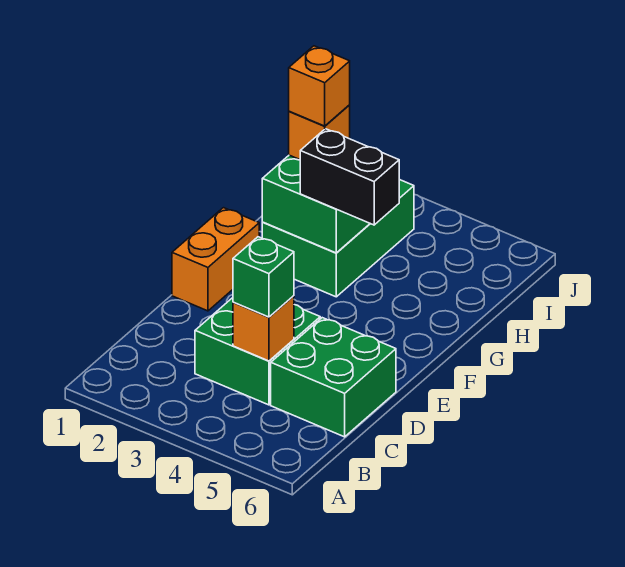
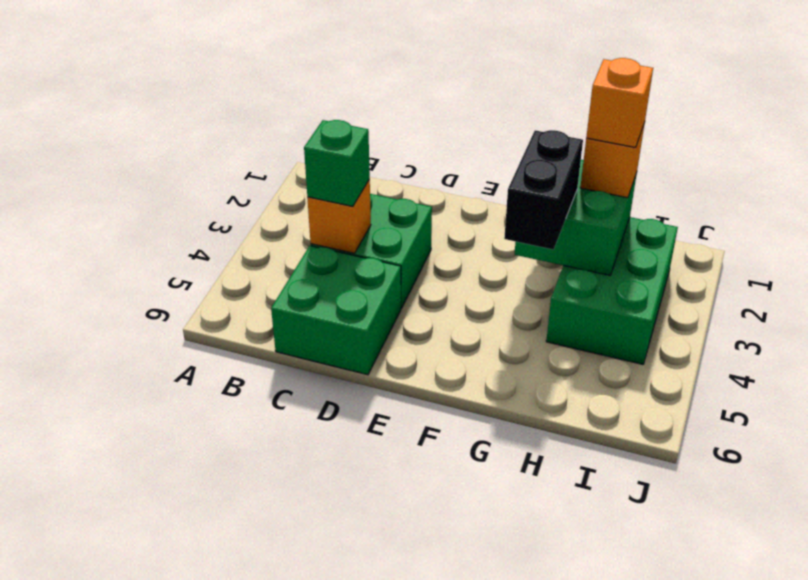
orange 1x2 brick [172,208,259,311] -> none
green 2x3 brick [262,180,414,297] -> green 2x3 brick turned to [546,217,678,364]

